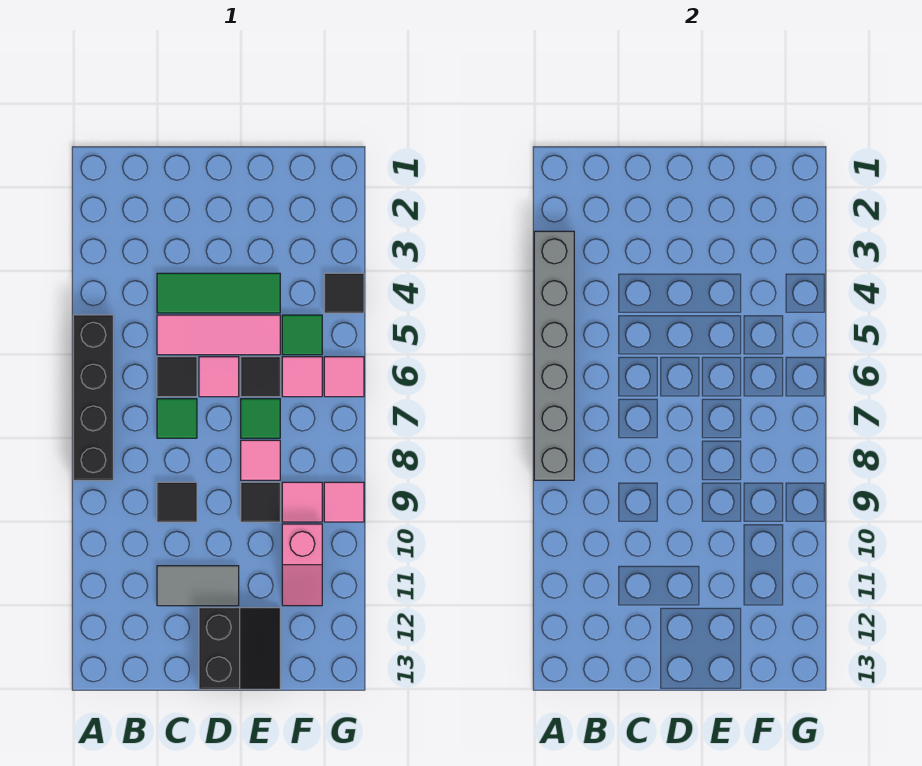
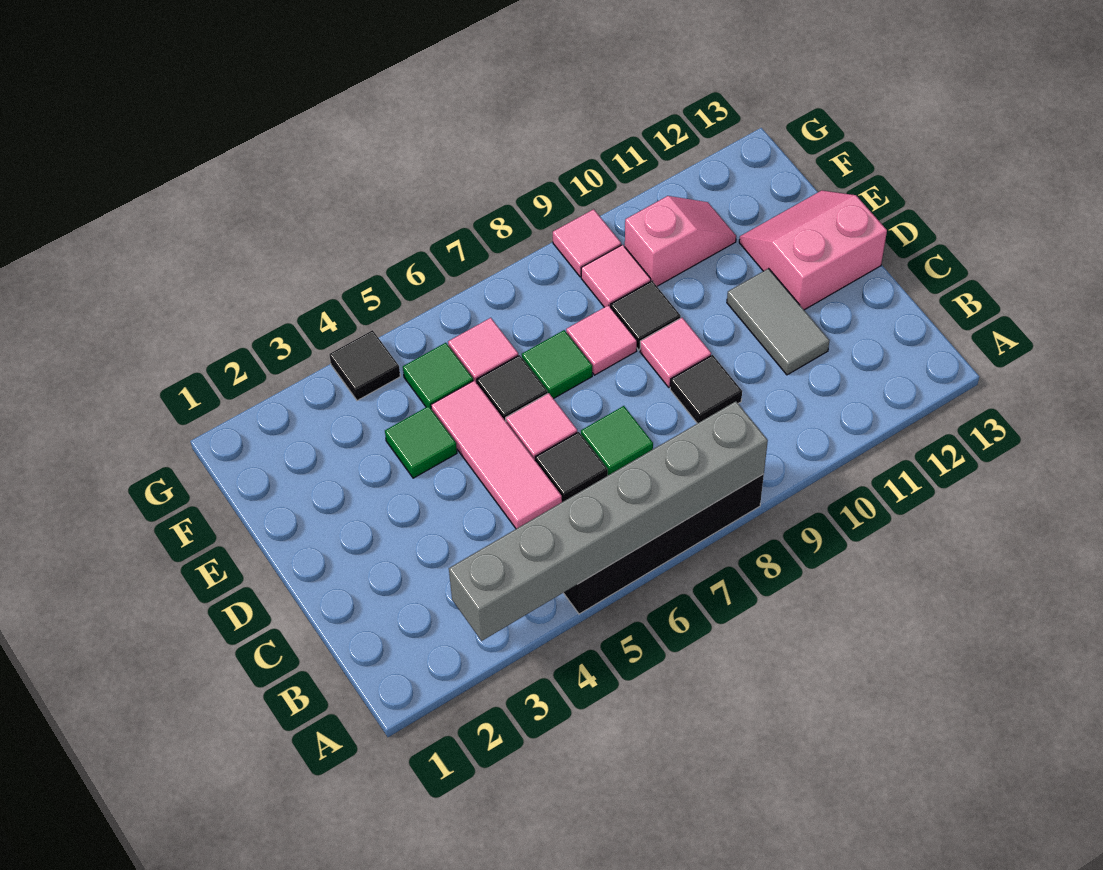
green 1x3 tile [157,273,280,313] -> green 1x1 tile [385,406,457,478]
black 2x2 slope [199,608,280,689] -> pink 2x2 slope [739,190,887,310]
pink 1x1 tile [324,357,364,397] -> pink 1x1 tile moved to [640,318,711,387]

